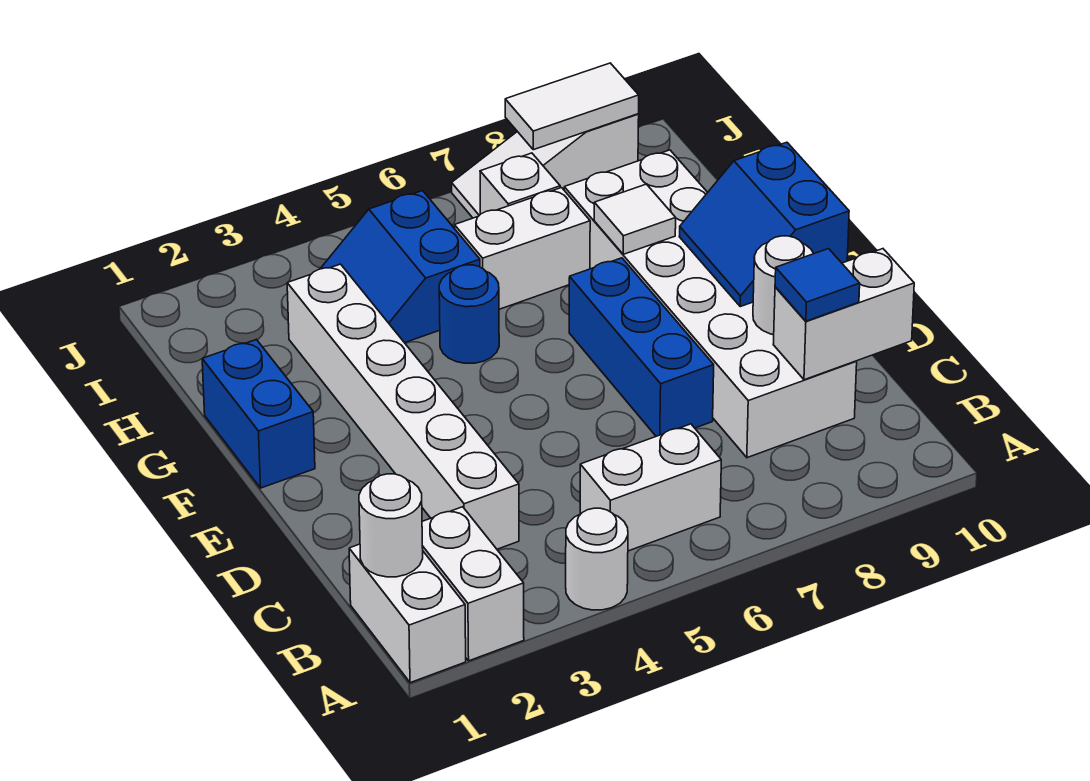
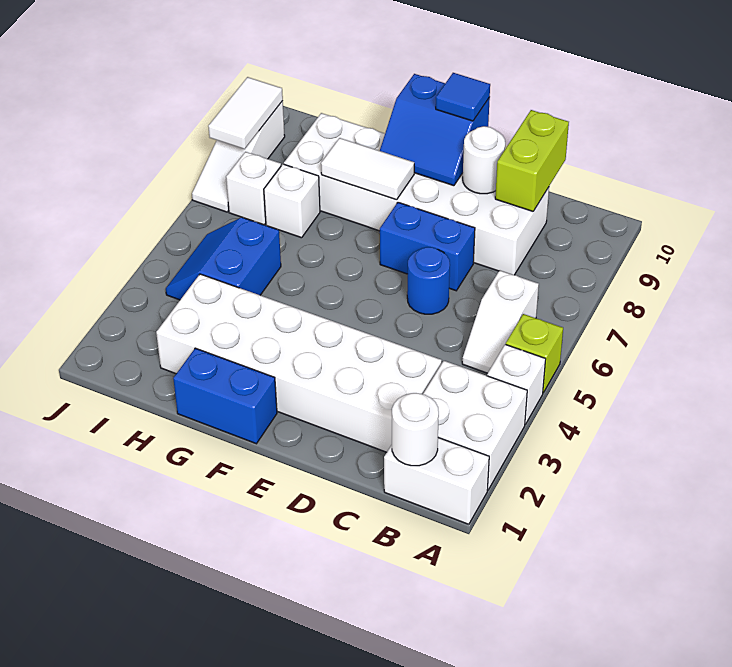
white 1x2 brick [422,507,524,661] -> white 2x2 brick [423,361,527,490]
white 1x1 round brick [566,508,628,610] -> white 1x1 brick [487,344,546,424]
none -> lime 1x1 brick [506,314,563,393]
white 1x2 brick [580,424,721,551] -> white 1x2 slope [462,271,539,373]
white 1x6 brick [287,264,519,549] -> white 2x6 brick [156,274,442,452]
white 1x2 brick [773,249,914,380] -> lime 1x2 brick [495,110,569,211]
blue 1x1 tile [775,249,860,321] -> blue 1x1 tile moved to [436,73,490,121]
blue 1x3 brick [569,258,714,436] -> blue 1x2 brick [380,202,475,291]
blue 1x1 round brick [439,265,499,363] -> blue 1x1 round brick moved to [407,247,450,314]
white 1x1 tile [594,184,676,254] -> white 1x2 tile [321,138,414,200]
blue 2x2 slope [320,191,480,343] -> blue 2x2 slope turned to [166,217,281,300]
white 1x2 brick [455,188,590,309] -> white 1x1 brick [264,164,320,238]

